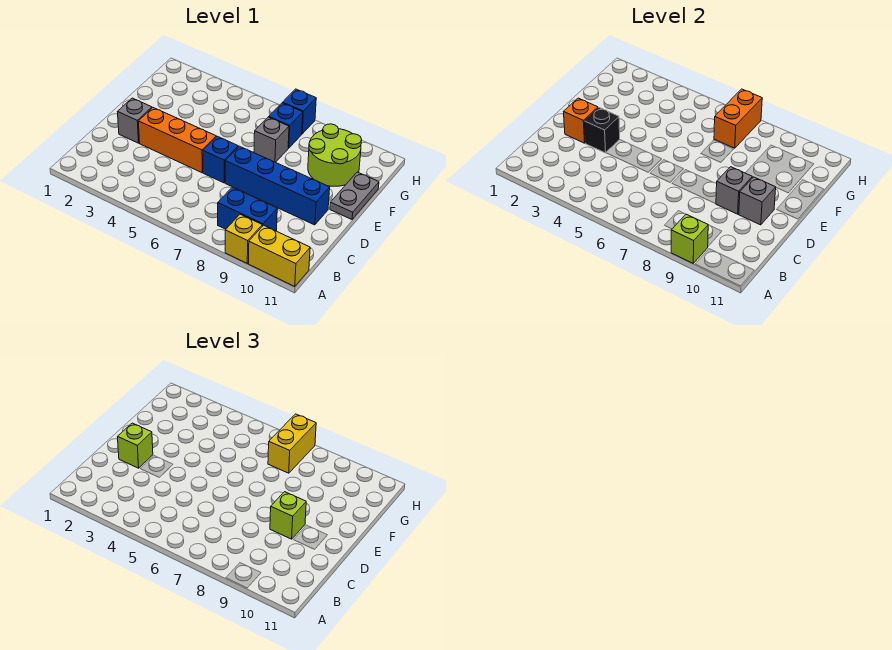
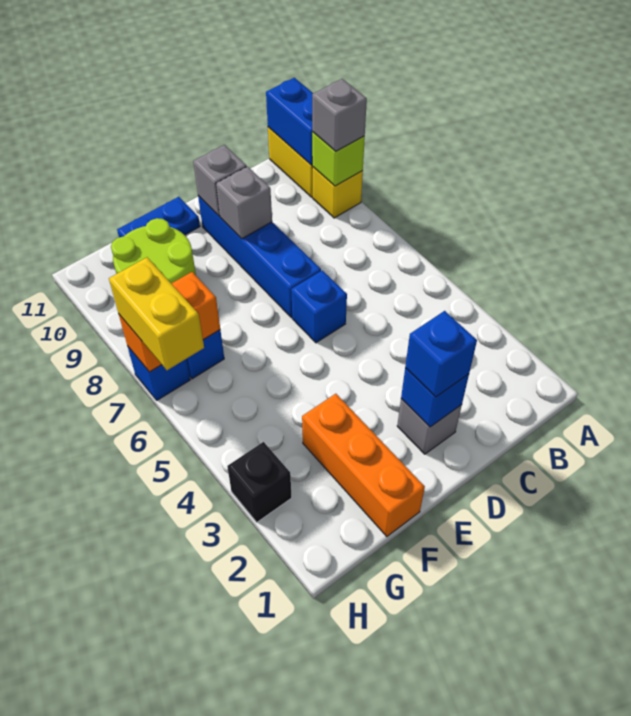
blue 1x2 brick [218,187,277,231] -> blue 1x2 brick moved to [266,78,313,165]
orange 1x1 brick [564,98,598,143] -> blue 1x1 brick [401,368,469,427]
lime 1x1 brick [118,423,153,468] -> blue 1x1 brick [405,311,477,397]
orange 1x3 brick [138,108,216,173] -> orange 1x3 brick moved to [302,394,425,537]
black 1x1 brick [584,108,620,153] -> black 1x1 brick moved to [227,442,292,522]
lime 1x1 brick [270,492,306,539] -> none
grey 1x2 plate [330,172,379,219] -> blue 1x2 plate [117,197,200,238]
grey 1x1 brick [254,117,289,162] -> grey 1x1 brick moved to [312,79,367,151]
yellow 1x2 brick [268,414,316,473] -> yellow 1x2 brick turned to [109,257,204,370]

